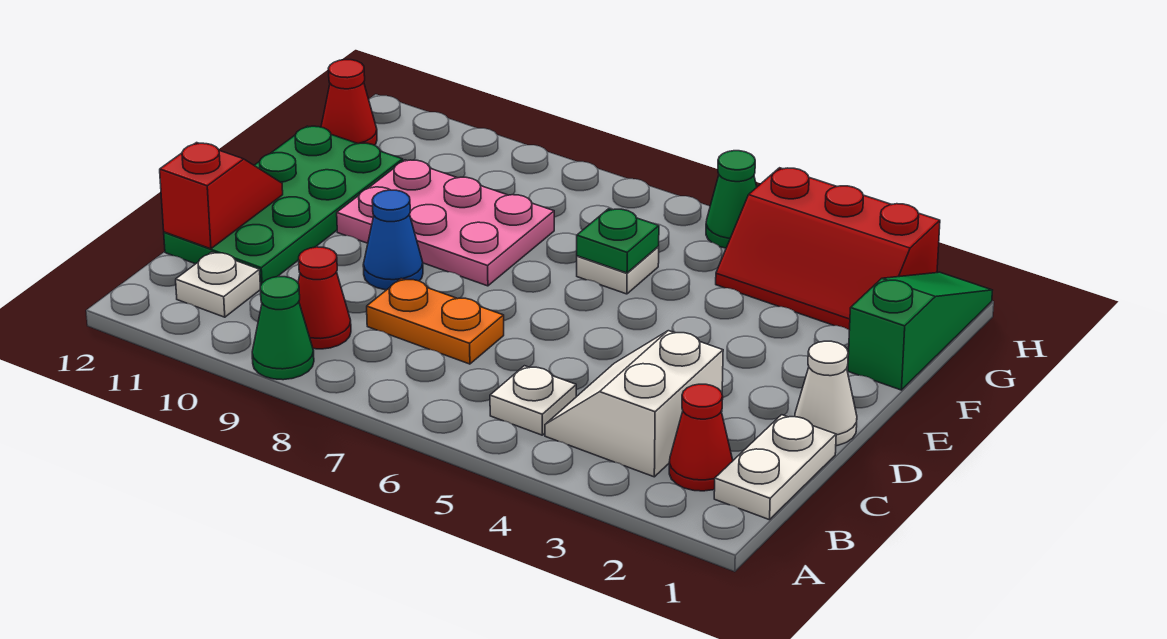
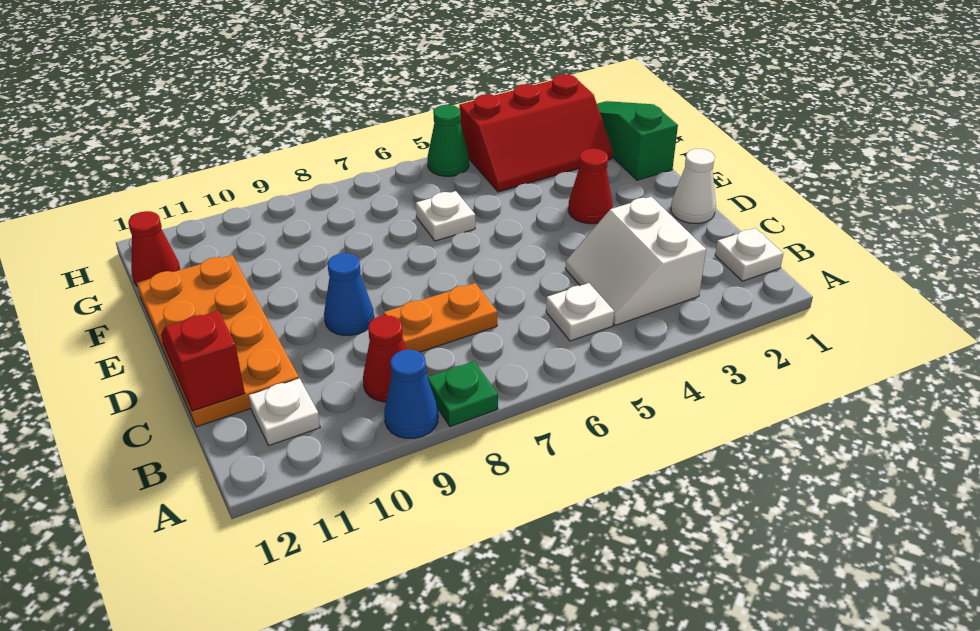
green 1x1 cone [252,277,314,380] -> blue 1x1 cone [384,350,438,438]
white 1x2 plate [714,415,836,520] -> white 1x1 plate [715,228,783,281]
red 1x1 cone [669,384,733,491] -> red 1x1 cone moved to [568,149,613,224]
green 2x4 plate [164,126,403,286] -> orange 2x4 plate [137,255,299,427]
pink 2x3 plate [337,160,554,286] -> none
green 1x1 plate [577,209,659,273] -> green 1x1 plate moved to [427,361,498,427]

